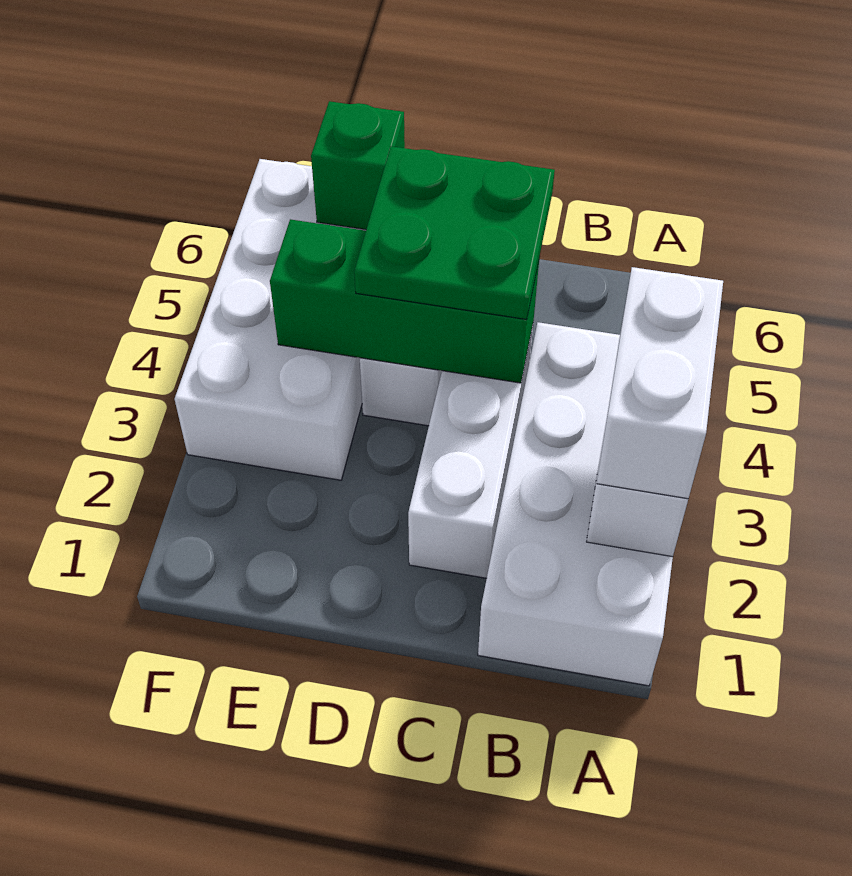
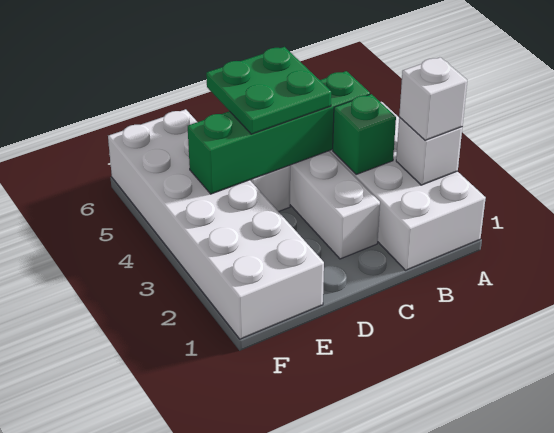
white 1x2 brick [597,267,723,499] -> white 1x1 brick [399,57,467,140]
green 1x3 brick [270,219,539,383] -> green 1x4 brick [188,71,370,194]
white 2x4 brick [175,159,366,480] -> white 2x6 brick [108,109,324,339]
green 1x1 brick [311,101,405,230] -> green 1x1 brick moved to [333,94,396,174]

